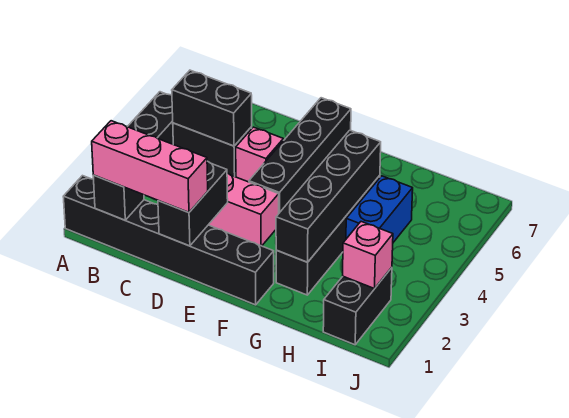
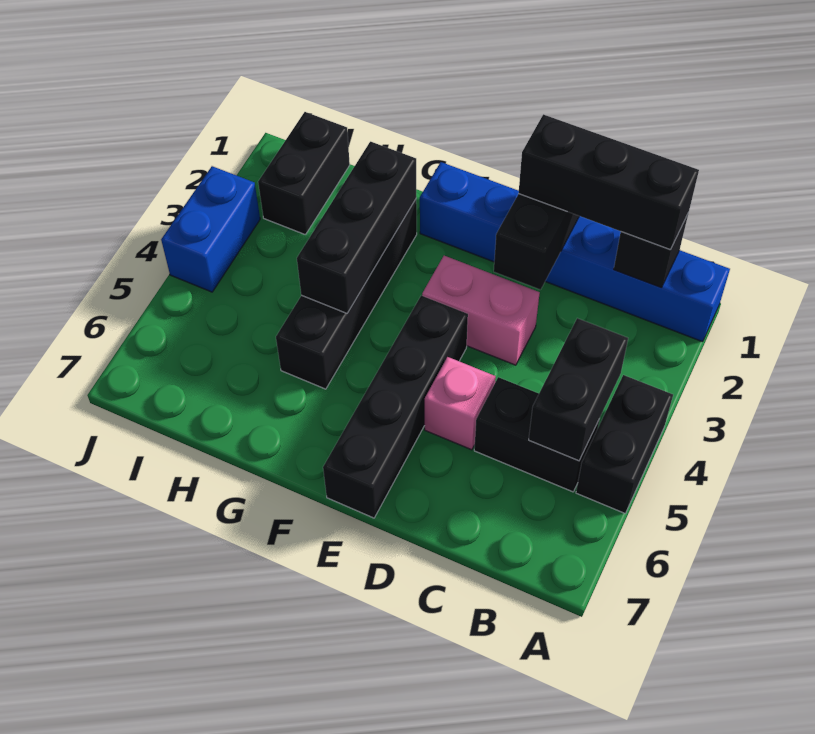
black 1x6 brick [63,176,274,305] -> blue 1x6 brick [420,162,730,342]
pink 1x3 brick [92,121,208,212] -> black 1x3 brick [519,114,699,250]
black 1x2 brick [172,70,252,146] -> black 1x2 brick turned to [529,318,628,461]
black 1x4 brick [276,130,381,262] -> black 1x3 brick [297,142,416,313]
blue 1x2 brick [346,176,413,242] -> blue 1x2 brick moved to [161,166,260,292]
pink 1x1 brick [343,222,393,289] -> none

